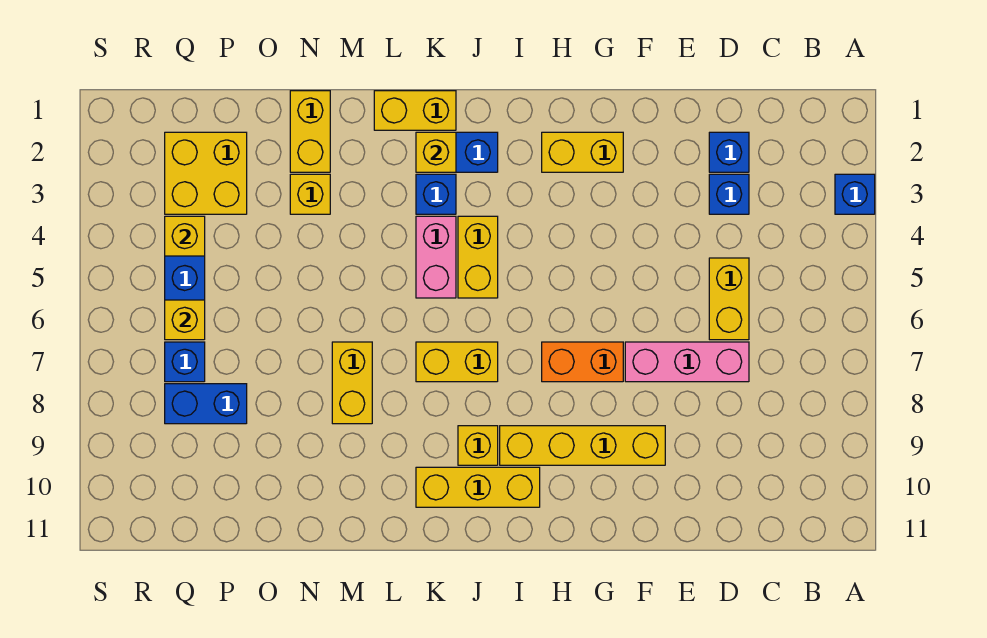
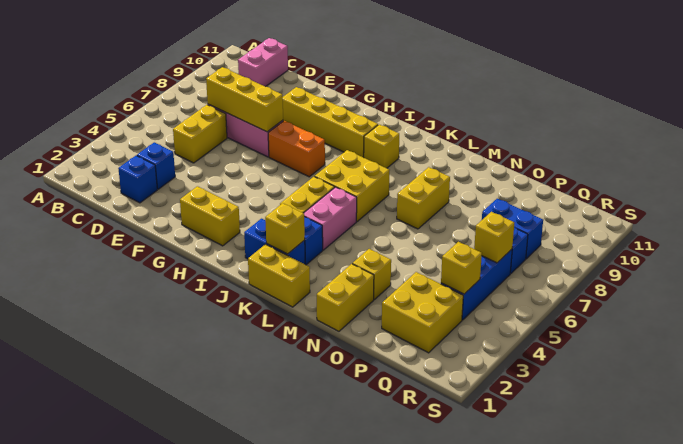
blue 1x1 brick [835,174,875,214] -> none
none -> pink 1x2 brick [238,38,288,87]
yellow 1x3 brick [416,467,540,507] -> yellow 1x3 brick moved to [206,67,283,132]
yellow 1x2 brick [416,342,498,382] -> yellow 2x2 brick [315,150,390,221]

